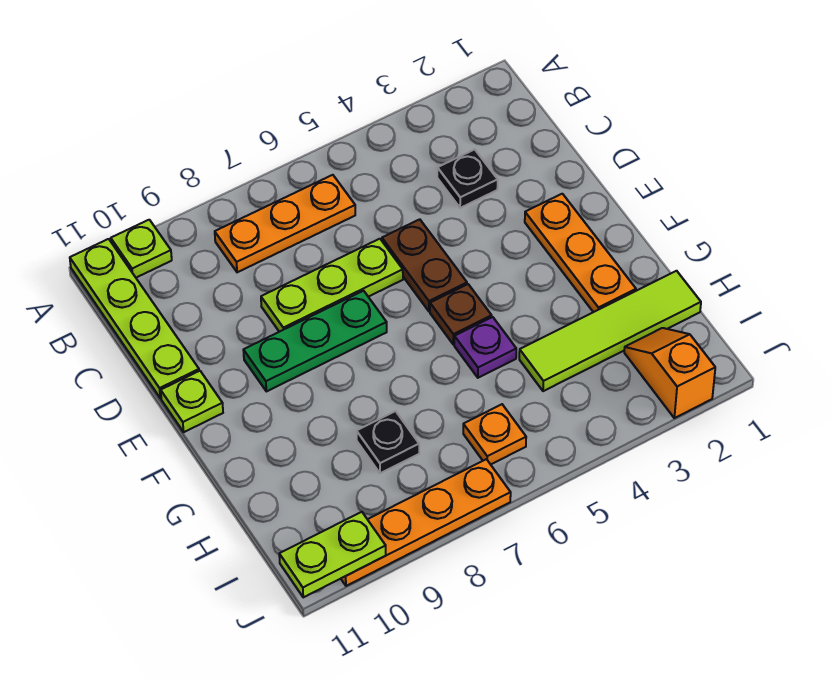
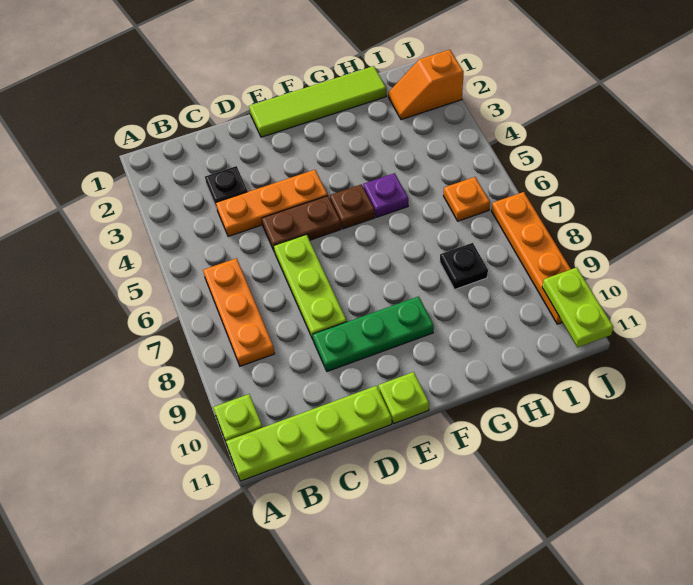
orange 1x3 plate [525,194,636,312] -> orange 1x3 plate moved to [216,170,328,236]
green 1x3 plate [243,291,387,392] -> green 1x3 plate turned to [313,296,434,371]
lime 1x4 tile [519,271,701,391] -> lime 1x4 tile turned to [249,66,386,137]

